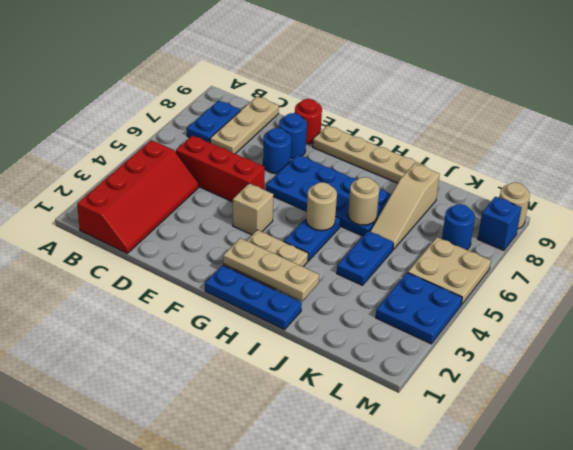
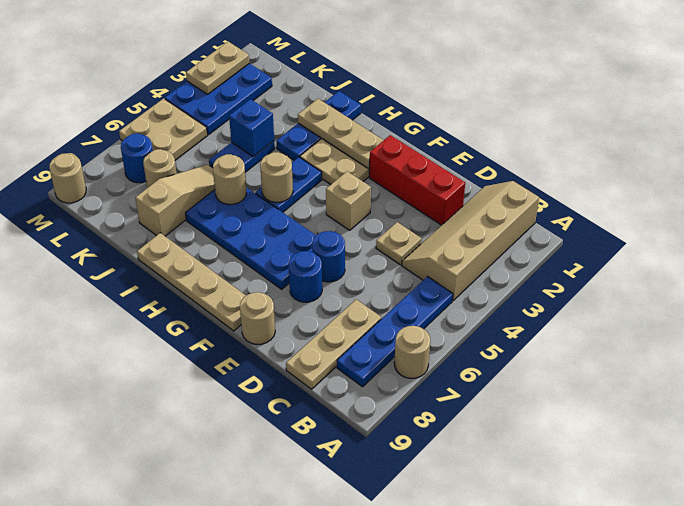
none -> tan 1x1 round brick [394,326,430,378]
red 2x4 slope [77,140,199,253] -> tan 2x4 slope [402,181,539,300]
blue 1x2 plate [187,101,240,143] -> blue 1x4 plate [337,277,453,387]
red 1x3 brick [176,135,265,202] -> red 1x3 brick moved to [369,135,465,225]
none -> tan 1x1 plate [376,222,422,265]
blue 1x1 round brick [279,113,307,159] -> blue 1x1 round brick moved to [312,231,345,282]
red 1x1 round brick [295,99,322,144] -> tan 1x1 round brick [240,292,275,344]
blue 1x3 plate [205,265,302,330] -> blue 1x3 plate turned to [276,91,361,160]
none -> tan 1x1 round brick [143,149,177,188]
blue 2x2 plate [376,273,462,344] -> blue 2x3 plate [165,63,272,135]
none -> tan 1x2 plate [186,42,249,94]
blue 1x1 brick [478,197,521,251] -> blue 1x1 brick moved to [229,99,274,157]

